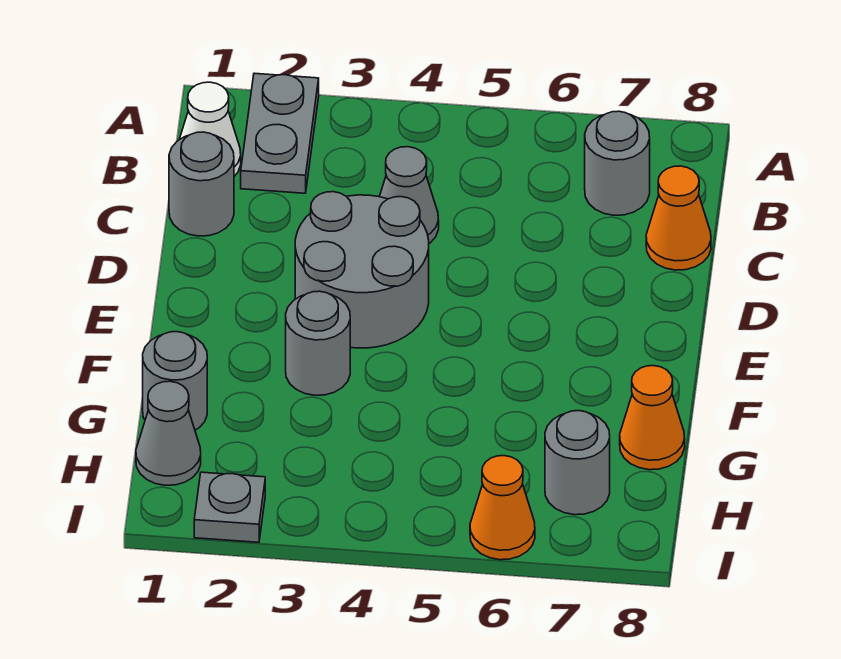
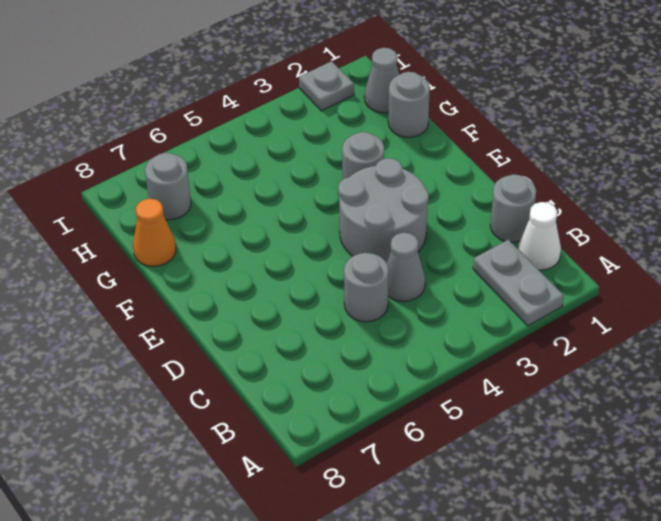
grey 1x1 round brick [585,111,650,215] -> grey 1x1 round brick moved to [344,253,389,322]
orange 1x1 cone [646,166,711,270] -> none
orange 1x1 cone [470,456,535,560] -> none

